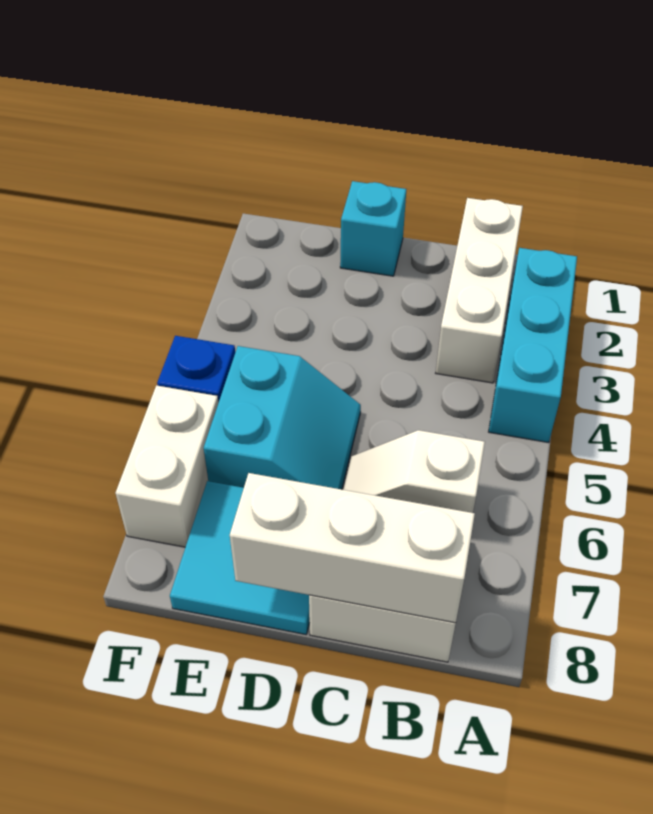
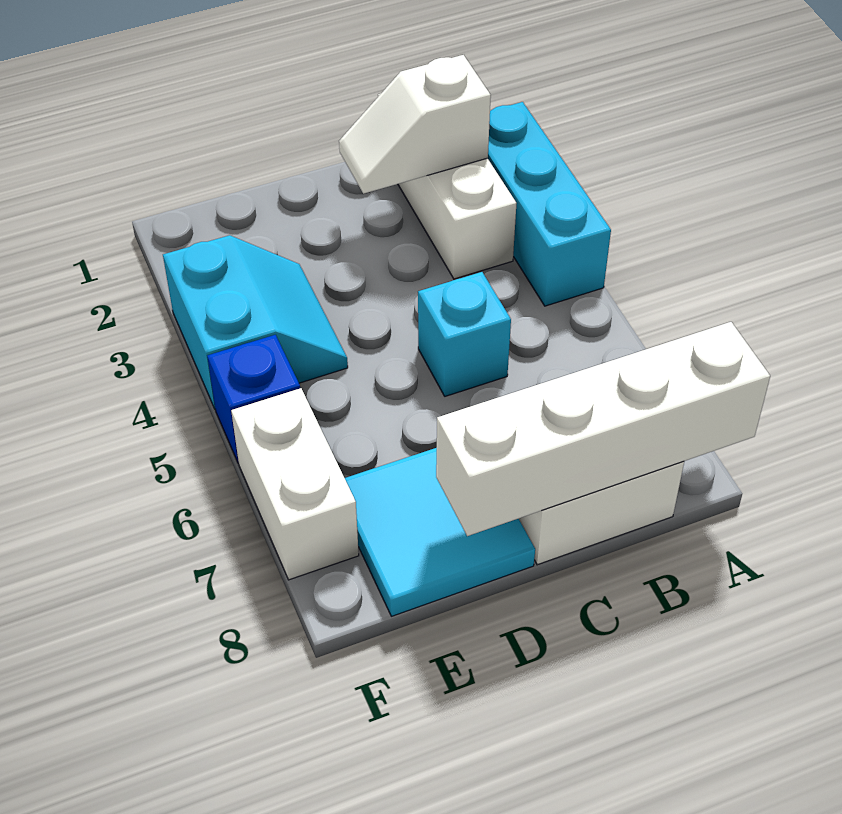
white 1x2 slope [343,430,485,513] -> white 1x2 slope moved to [339,55,491,194]
white 1x3 brick [230,473,475,623] -> white 1x4 brick [436,322,770,536]
cyan 1x1 brick [340,181,406,276] -> cyan 1x1 brick moved to [418,272,511,396]
cyan 2x2 slope [204,346,361,489] -> cyan 2x2 slope moved to [163,235,348,408]

